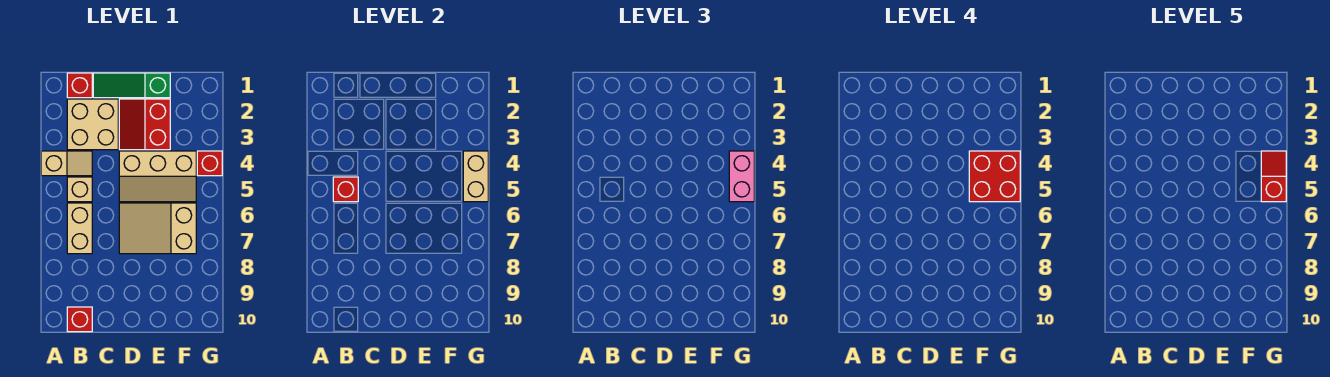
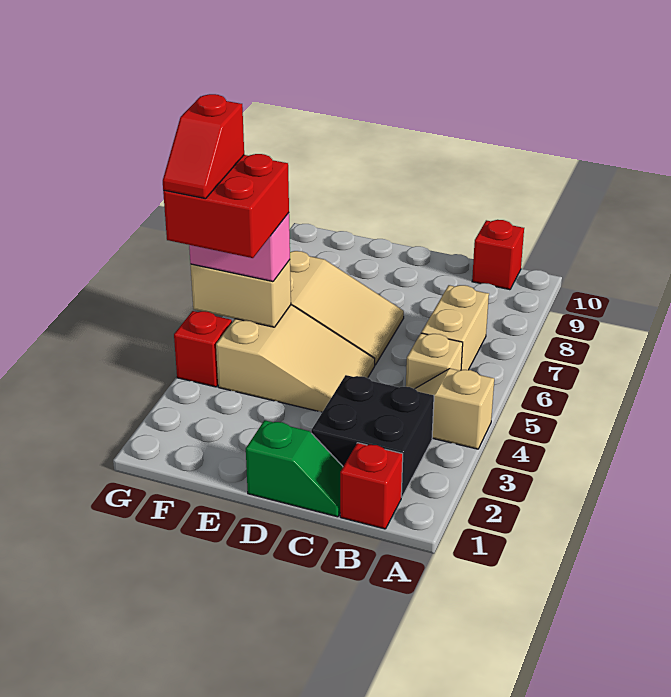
tan 2x2 brick [67,99,118,150] -> black 2x2 brick [311,375,434,497]
red 1x1 brick [333,177,358,202] -> none
green 1x3 slope [93,73,170,98] -> green 1x2 slope [246,420,343,517]
red 2x2 slope [119,99,170,150] -> none
tan 2x3 slope [119,151,196,202] -> tan 2x3 slope turned to [216,305,375,412]
tan 1x2 brick [463,151,488,202] -> tan 1x2 brick turned to [190,260,291,327]
pink 1x2 brick [729,151,754,202] -> pink 1x2 brick turned to [189,213,290,282]

